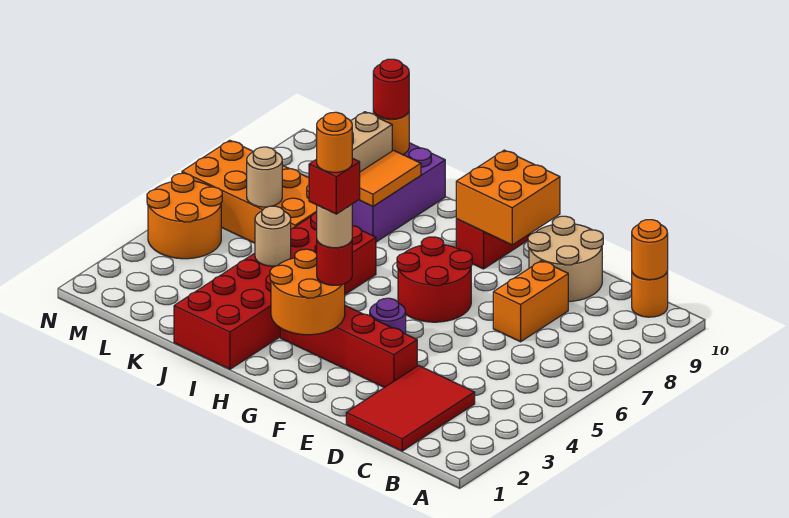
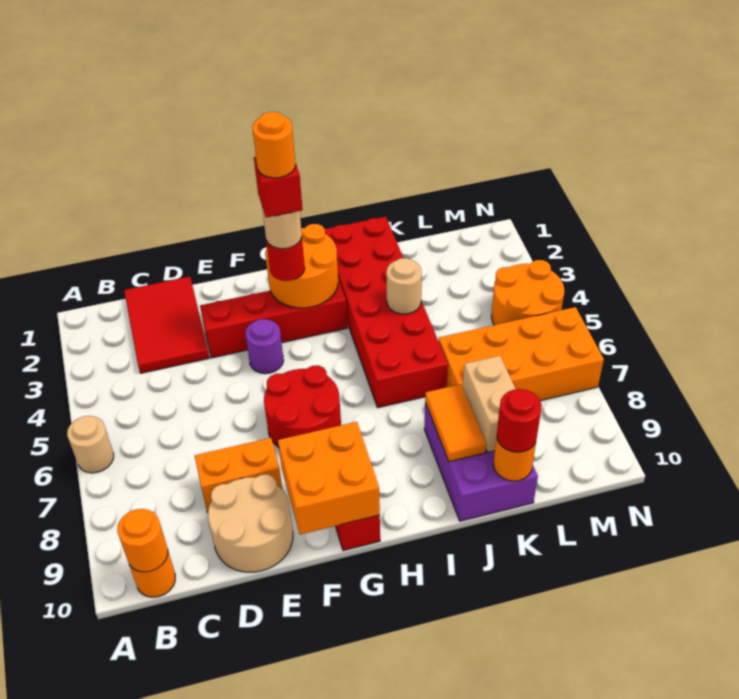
orange 1x2 brick [493,261,568,342] -> orange 1x2 brick turned to [195,438,282,512]
tan 1x1 round brick [247,147,282,207] -> tan 1x1 round brick moved to [67,416,114,473]

